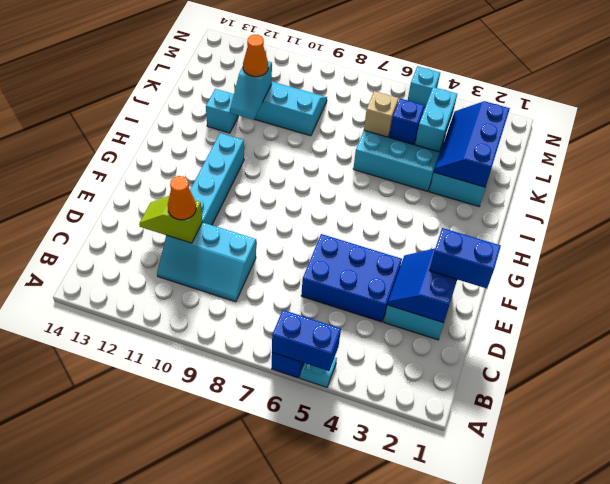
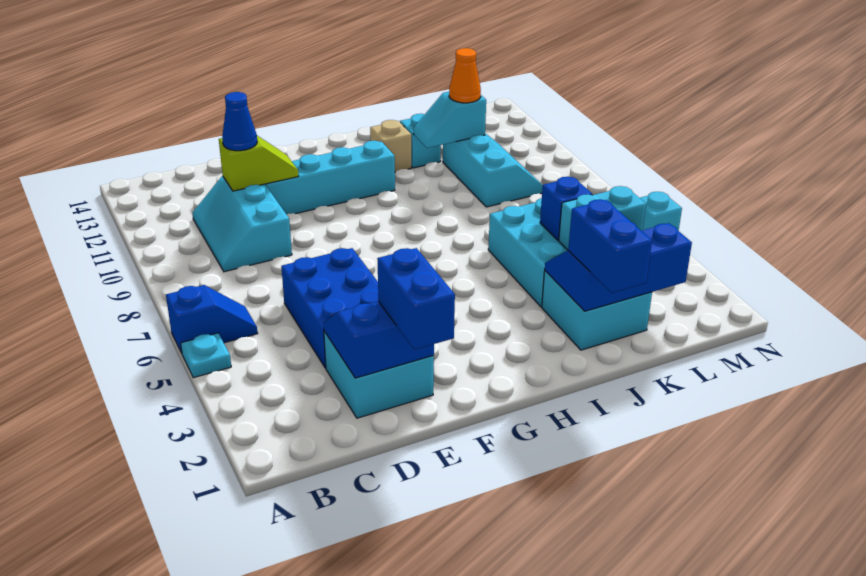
blue 1x2 brick [272,310,341,371] -> blue 1x2 brick moved to [568,199,652,293]
lime 1x2 slope [139,196,202,243] -> lime 1x2 slope turned to [219,136,299,191]
orange 1x1 cone [168,176,196,220] -> blue 1x1 cone [222,92,257,151]
tan 1x1 brick [364,91,399,137] -> tan 1x1 brick moved to [370,120,411,172]

